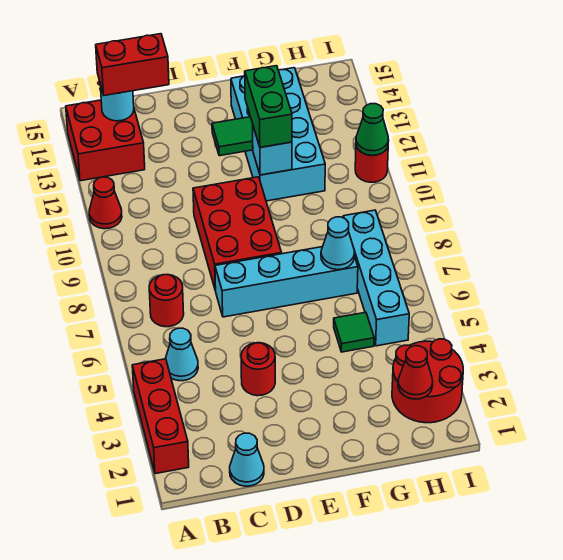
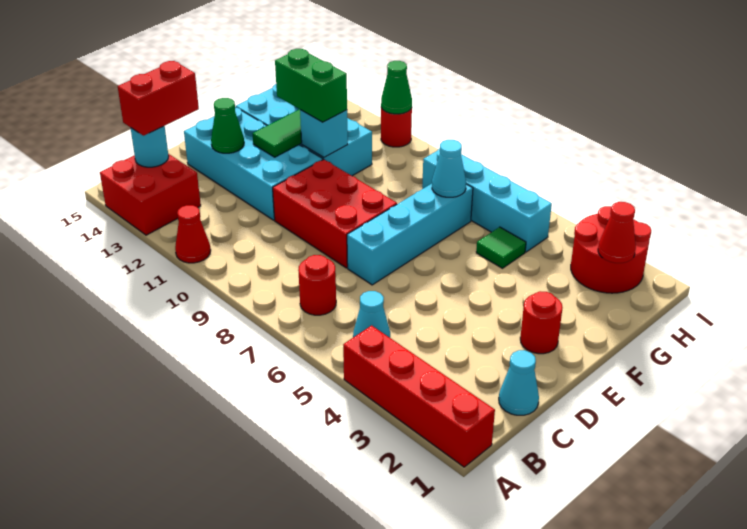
red 1x3 brick [132,359,189,474] -> red 1x4 brick [343,326,495,467]
red 1x1 round brick [241,343,275,396] -> red 1x1 round brick moved to [520,291,563,354]
none -> cyan 2x4 brick [184,107,323,220]
none -> green 1x1 cone [211,98,244,153]

